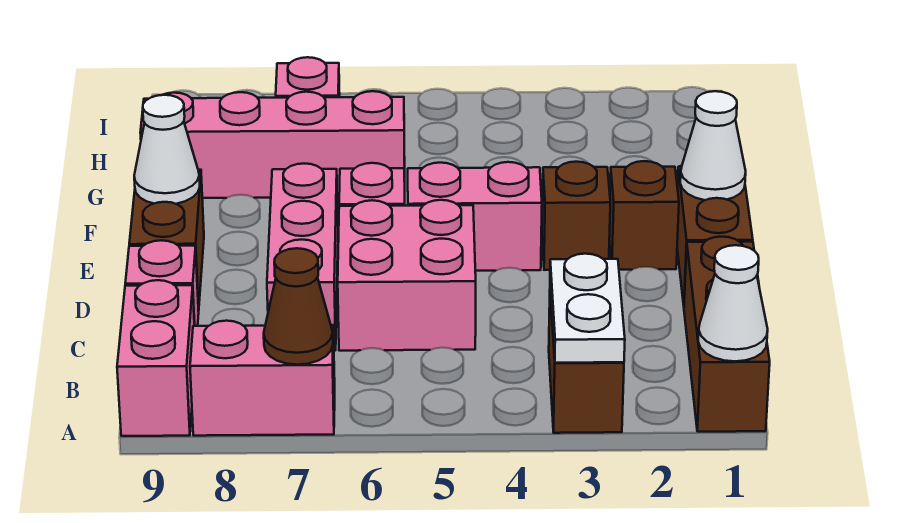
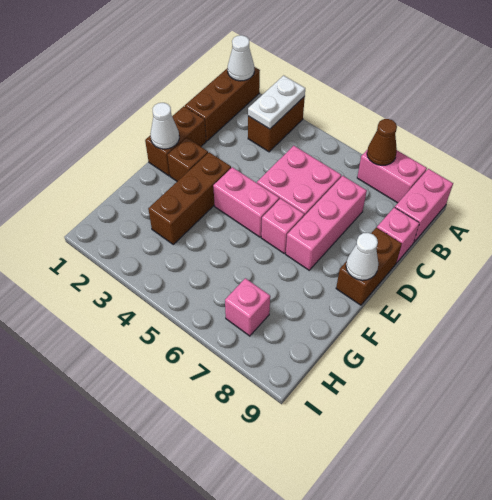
brown 1x1 brick [542,162,610,270] -> brown 1x3 brick [148,152,231,244]
pink 1x4 brick [140,91,405,198] -> none

